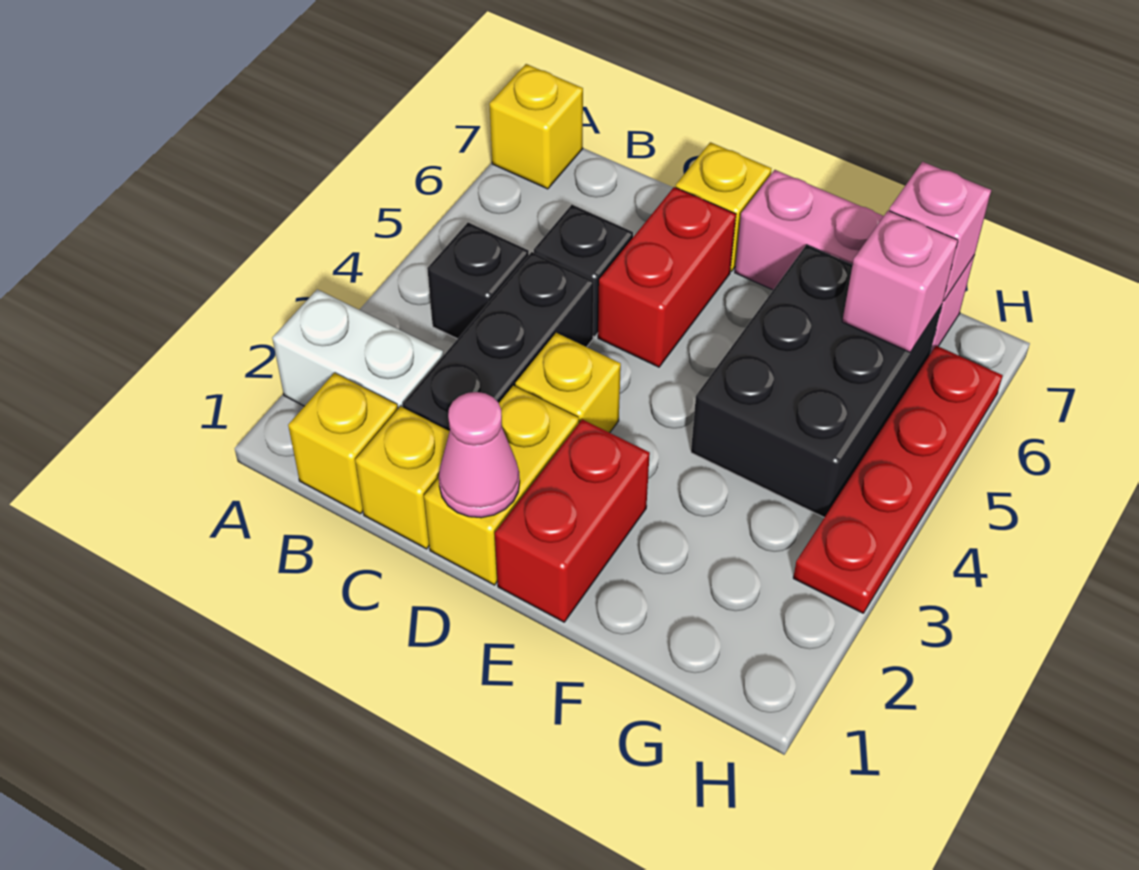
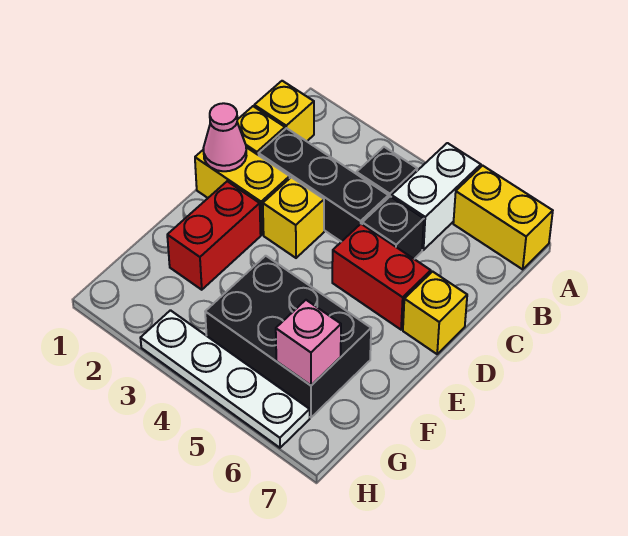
white 1x2 brick [272,289,443,409] -> white 1x2 brick moved to [391,143,481,250]
yellow 1x1 brick [489,64,583,189] -> yellow 1x2 brick [453,166,553,269]
red 1x2 brick [495,419,650,622] -> red 1x2 brick turned to [167,181,261,290]
pink 1x3 brick [735,170,974,354] -> none
pink 1x1 brick [889,162,991,301] -> none
red 1x4 plate [793,346,1003,613] -> white 1x4 plate [141,310,310,448]

